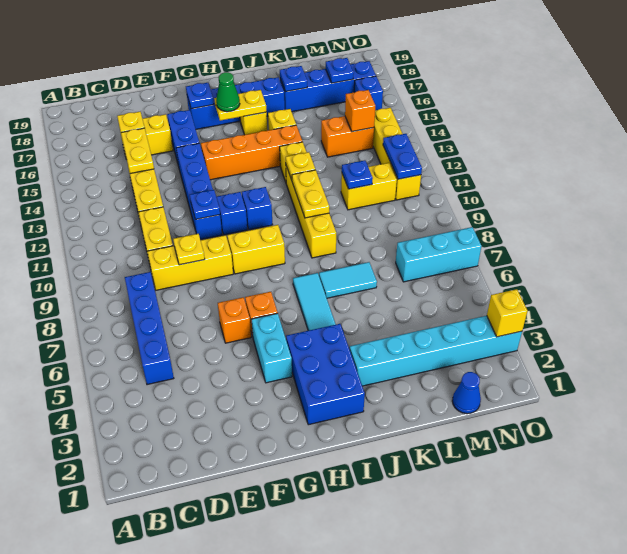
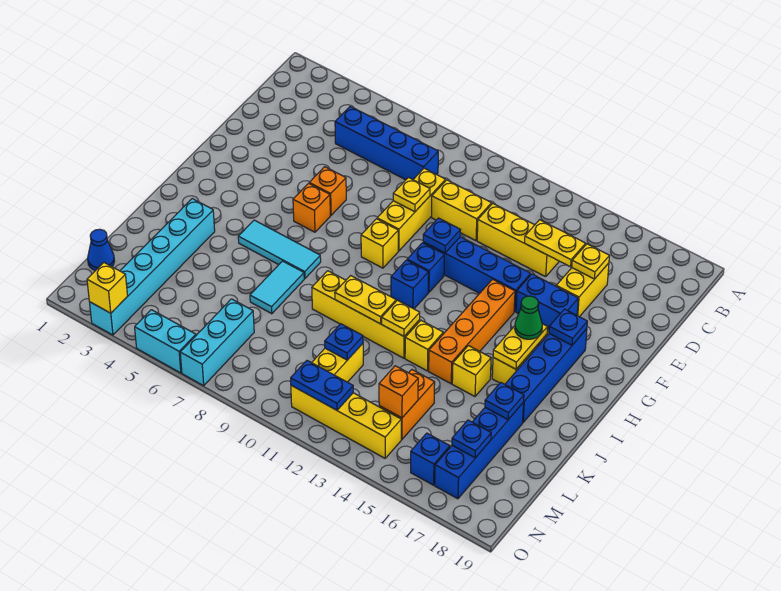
cyan 1x2 brick [251,313,292,383] -> cyan 1x2 brick moved to [135,310,196,373]
yellow 1x2 brick [227,225,285,274] -> yellow 1x1 brick [361,219,398,268]
blue 2x3 brick [286,324,365,425] -> none

